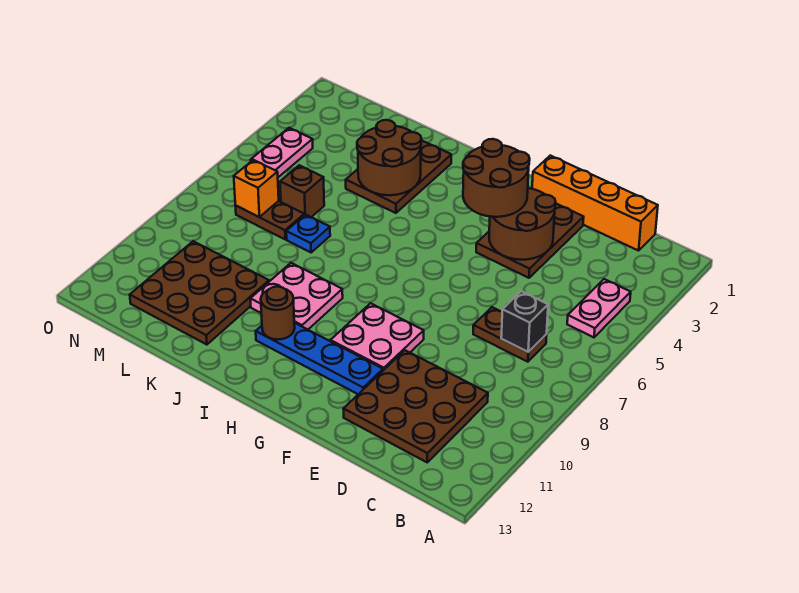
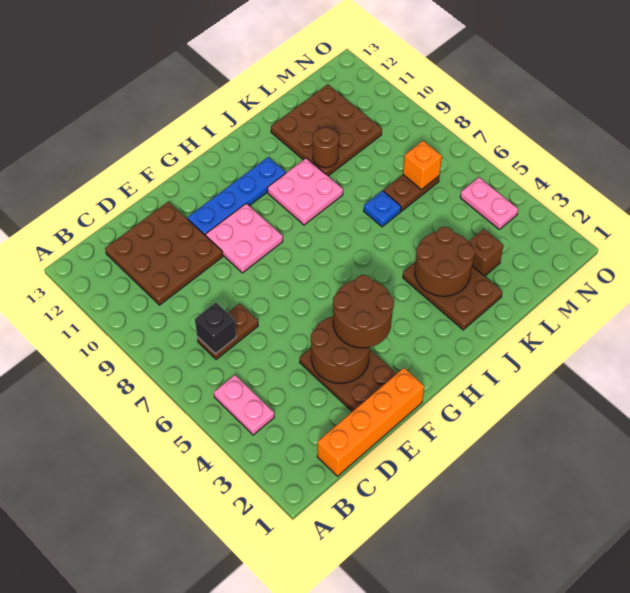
brown 1x1 round brick [261,287,295,340] -> brown 1x1 round brick moved to [313,127,339,168]
brown 1x1 brick [280,165,324,217] -> brown 1x1 brick moved to [468,229,504,276]

